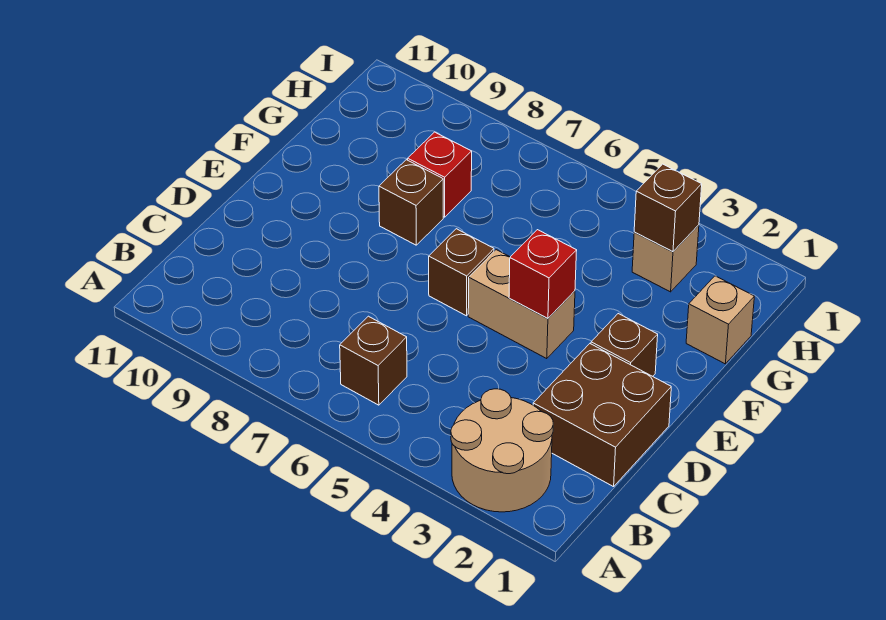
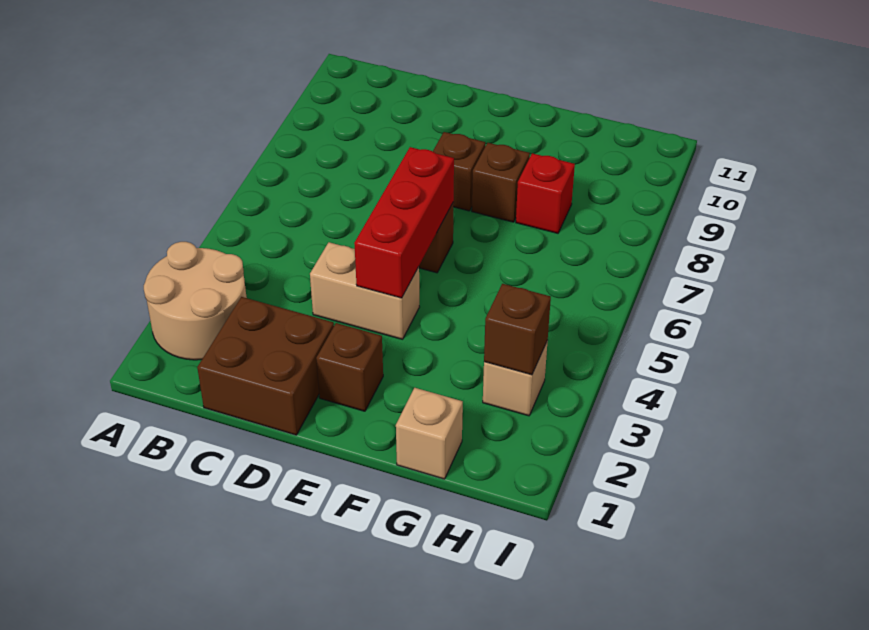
brown 1x1 brick [340,316,407,405] -> brown 1x1 brick moved to [433,132,485,211]
tan 1x2 brick [468,250,575,359] -> tan 1x2 brick turned to [310,242,419,339]
red 1x1 brick [509,230,577,319] -> red 1x3 brick [354,147,454,298]

